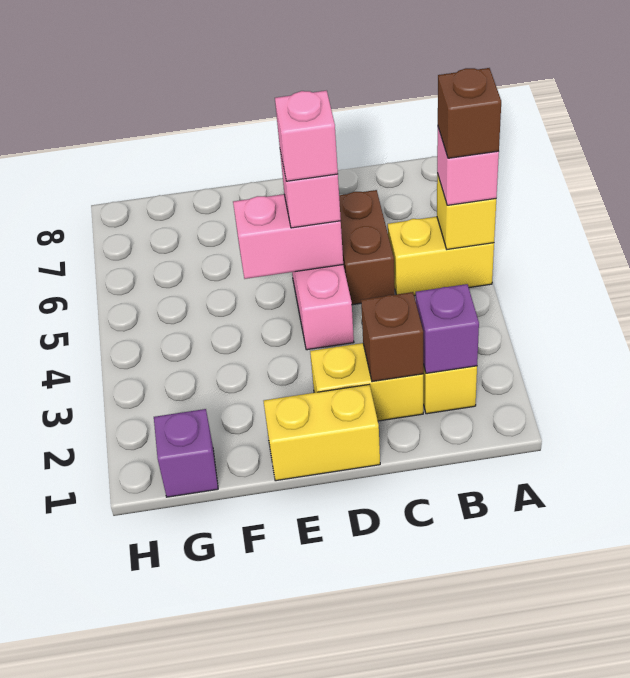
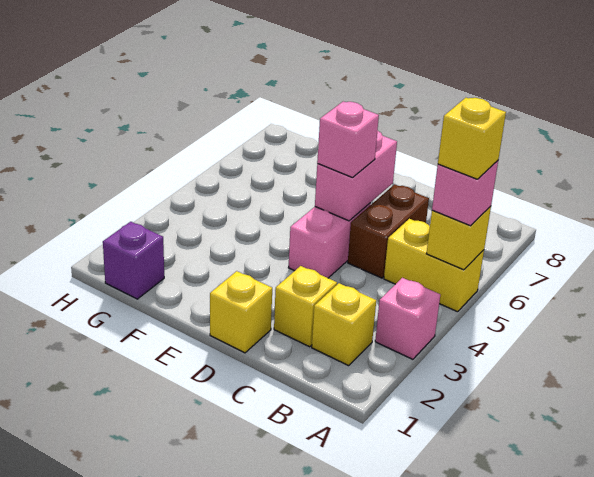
brown 1x1 brick [438,68,501,158] -> yellow 1x1 brick [438,98,506,179]
purple 1x1 brick [416,284,479,373] -> none
yellow 1x2 brick [310,343,423,421] -> yellow 1x1 brick [274,266,337,347]
brown 1x1 brick [361,292,423,382] -> none
yellow 1x2 brick [264,385,380,481] -> yellow 1x1 brick [210,271,272,353]
pink 1x2 brick [233,194,343,279] -> pink 1x2 brick turned to [315,131,397,221]
pink 1x1 brick [275,91,338,181] -> pink 1x1 brick moved to [375,278,440,359]

